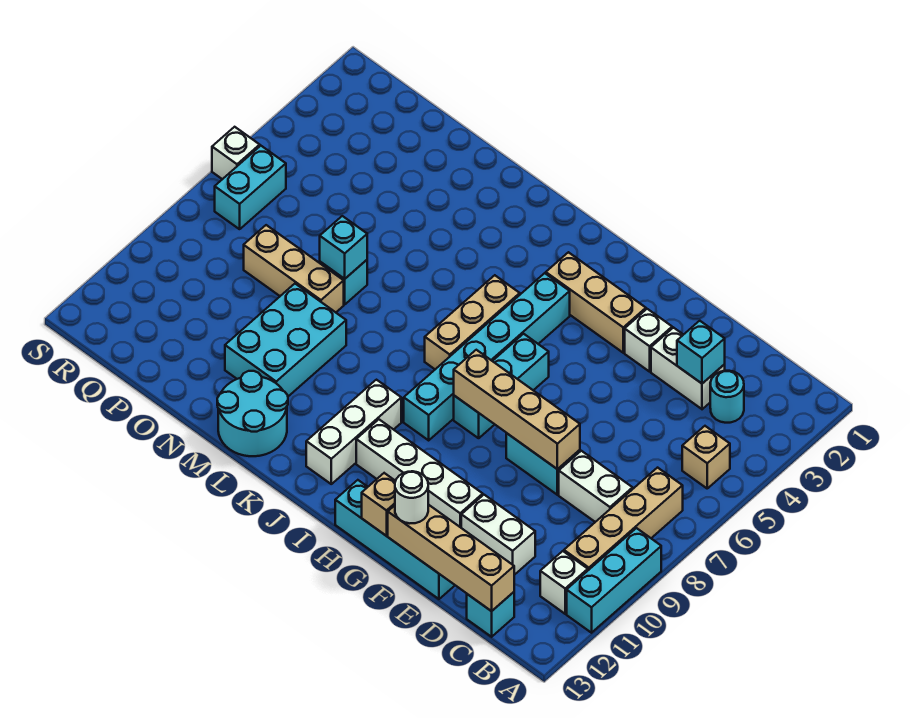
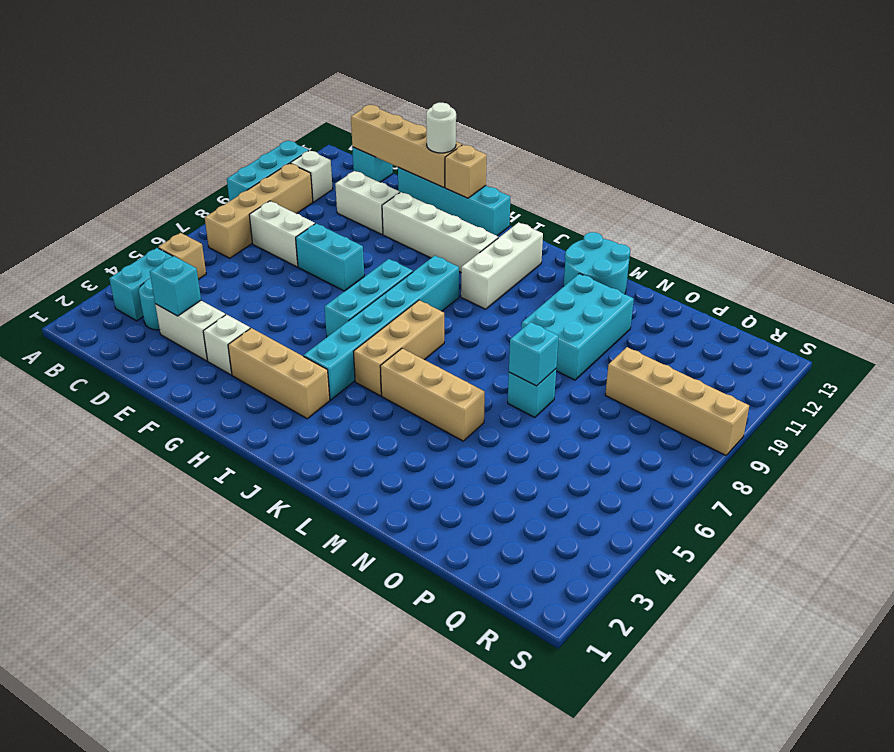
tan 1x4 brick [454,350,580,469] -> tan 1x4 brick moved to [605,347,749,455]
tan 1x3 brick [244,225,344,312] -> tan 1x3 brick moved to [380,348,485,441]
cyan 1x2 brick [215,146,286,229] -> cyan 1x2 brick moved to [109,248,173,321]
white 1x1 brick [212,127,260,179] -> none

